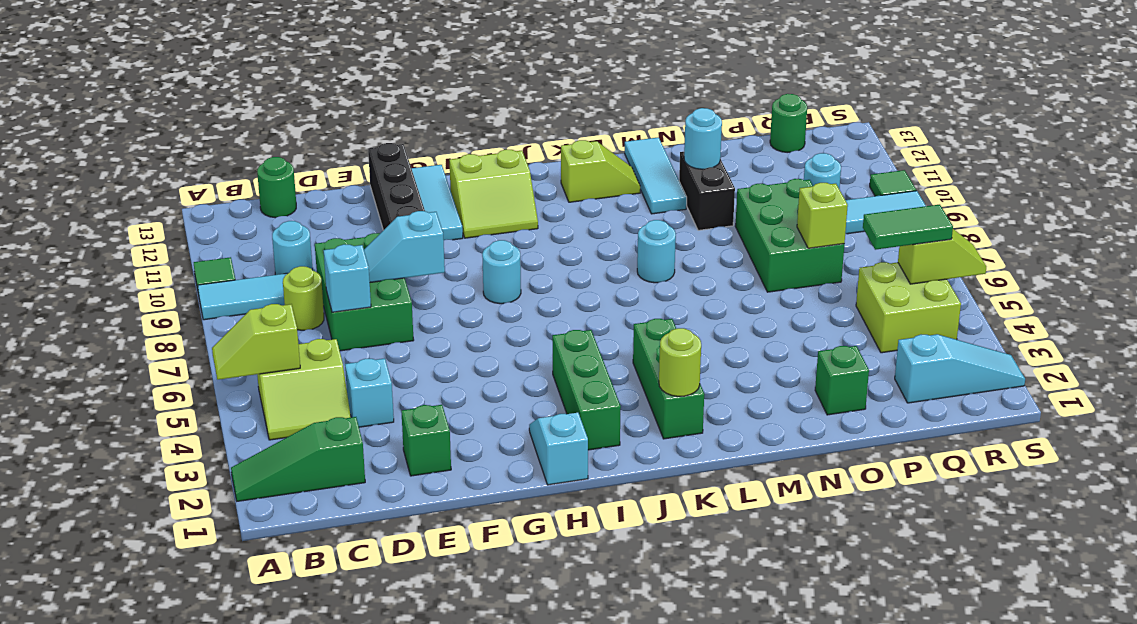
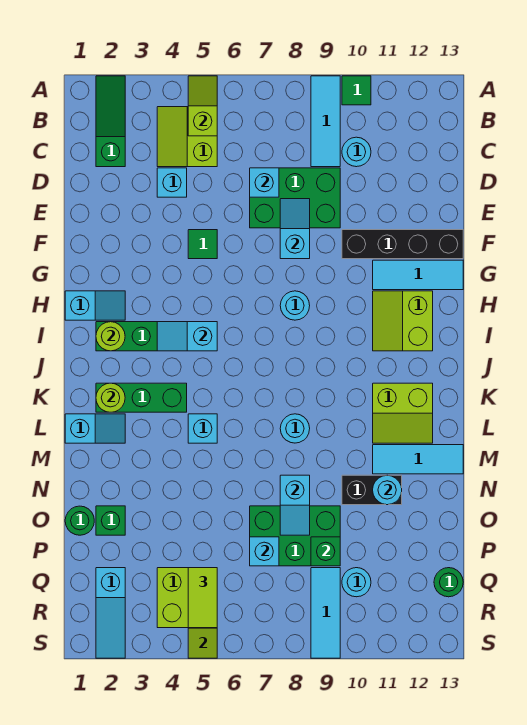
lime 1x1 round brick [283,266,324,330] -> lime 1x1 round brick moved to [96,322,125,351]
green 1x1 round brick [257,157,296,218] -> green 1x1 round brick moved to [65,506,94,535]
green 1x1 brick [401,405,451,476] -> green 1x1 brick moved to [311,537,340,566]
none -> cyan 1x2 slope [157,322,217,351]
lime 1x2 slope [561,140,640,202] -> lime 2x2 slope [373,383,433,443]
none -> cyan 1x2 slope [65,414,125,443]
none -> cyan 1x1 brick [188,414,217,443]
none -> cyan 1x2 slope [280,475,310,535]
lime 1x1 brick [797,183,848,248] -> cyan 1x1 brick [250,537,279,566]
green 1x2 tile [863,205,953,250] -> lime 1x2 tile [188,568,217,628]
green 1x1 tile [870,170,916,196] -> green 1x1 tile moved to [188,230,217,259]

